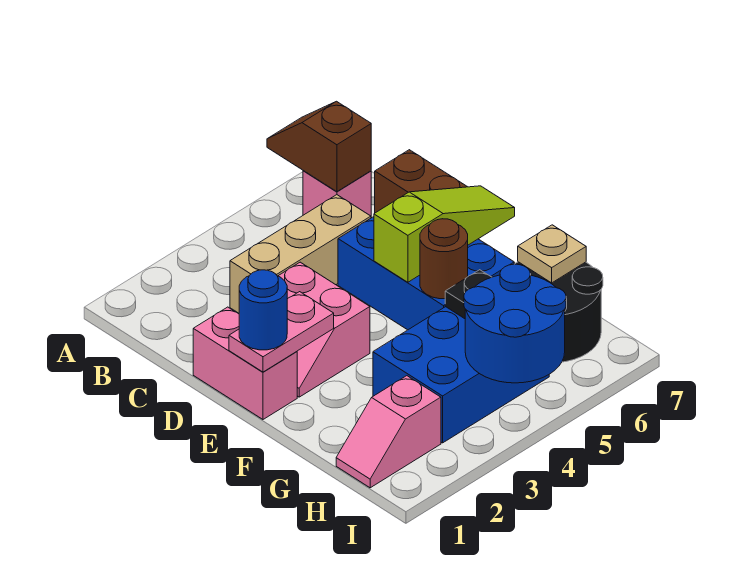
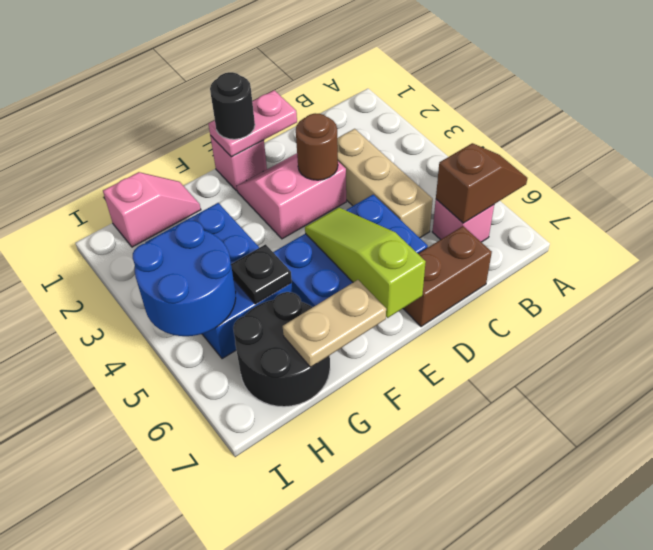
pink 1x2 brick [193,307,297,419] -> pink 1x1 brick [210,136,267,191]
pink 1x2 plate [229,292,334,372] -> pink 1x2 plate turned to [208,90,297,157]
blue 1x1 round brick [239,270,287,350] -> black 1x1 round brick [210,72,255,139]
lime 1x3 slope [374,186,515,282] -> lime 1x3 slope turned to [305,208,426,318]
brown 1x1 round brick [420,219,468,299] -> brown 1x1 round brick moved to [296,113,338,180]
tan 1x1 plate [518,225,586,283] -> tan 1x2 plate [283,280,386,367]
pink 1x2 slope [336,376,441,488] -> pink 1x2 slope turned to [103,172,201,247]

